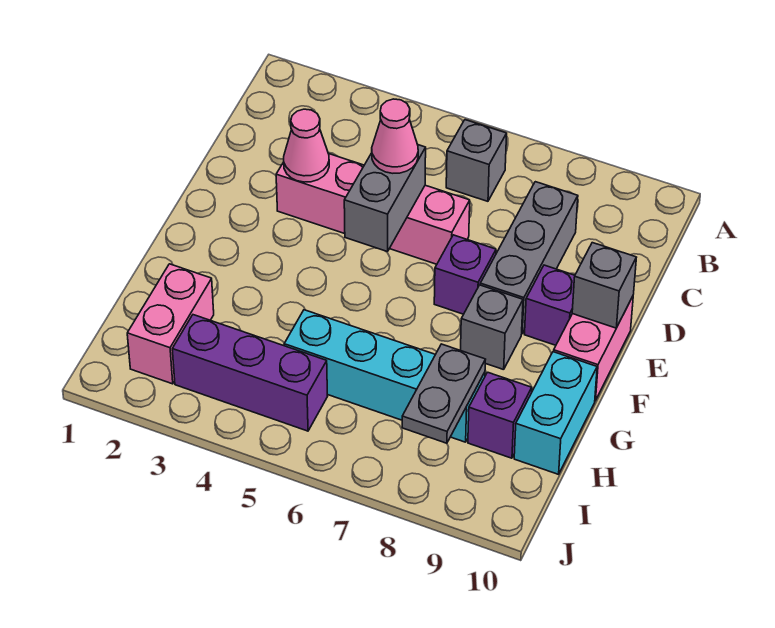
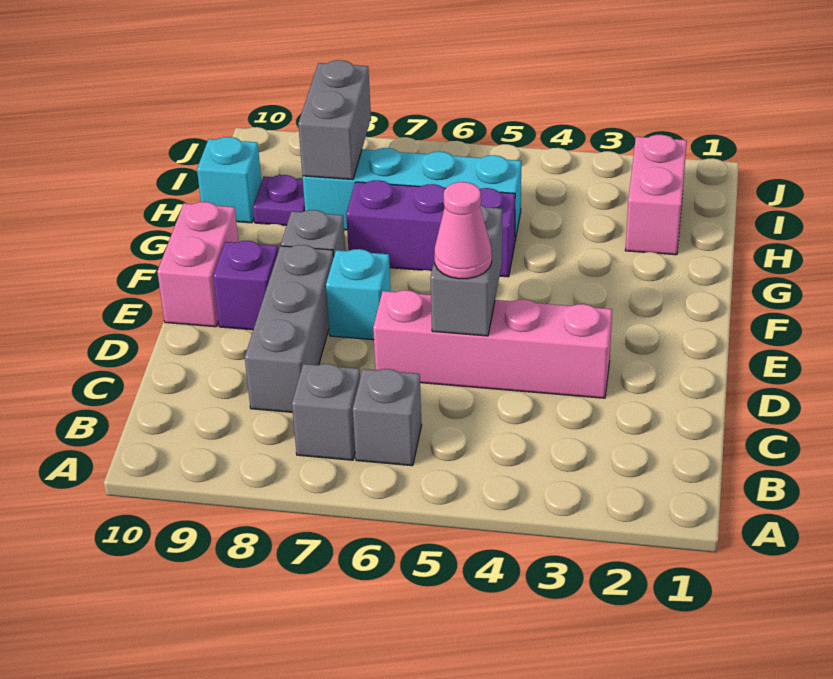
pink 1x1 cone [284,109,329,182] -> none
purple 1x1 brick [434,235,496,314] -> cyan 1x1 brick [326,249,391,340]
grey 1x1 brick [572,243,636,328] -> grey 1x1 brick moved to [292,364,360,460]
cyan 1x2 brick [514,352,597,474] -> cyan 1x1 brick [197,137,262,223]
grey 1x2 plate [402,344,486,443] -> grey 1x2 brick [298,60,371,180]
purple 1x1 brick [468,372,532,458] -> purple 1x1 plate [253,175,305,225]
purple 1x3 brick [172,315,327,431] -> purple 1x3 brick moved to [346,180,515,277]

